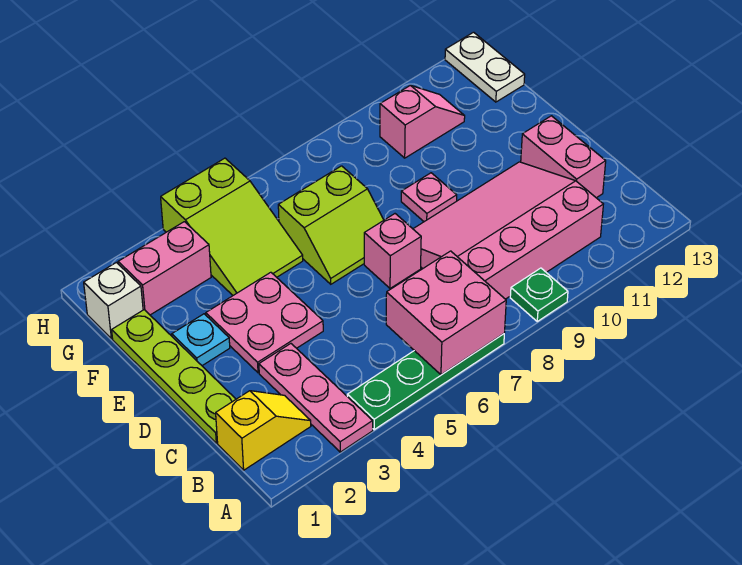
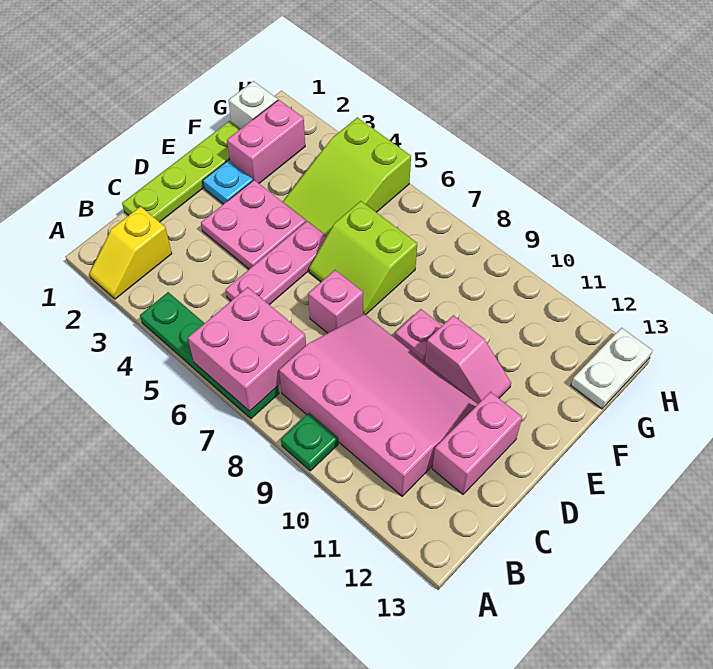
pink 1x3 plate [259,344,373,452] -> pink 1x3 plate moved to [226,221,327,305]
yellow 1x2 slope [216,391,311,470] -> yellow 1x2 slope turned to [90,207,172,299]
pink 1x2 brick [118,222,211,315] -> pink 1x2 brick turned to [227,100,305,183]
pink 1x2 slope [380,85,465,158] -> pink 1x2 slope moved to [425,315,511,404]

